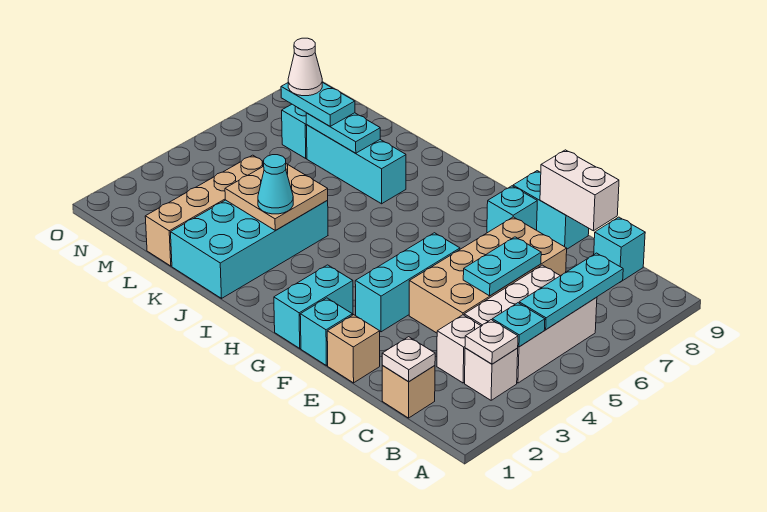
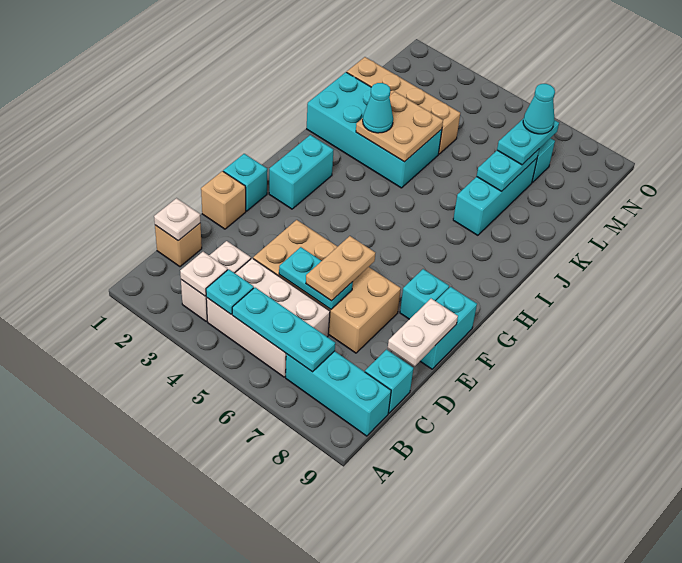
none -> tan 1x2 plate [306,236,375,301]
white 1x2 brick [540,150,619,231] -> white 1x2 plate [388,299,458,366]
cyan 1x3 brick [355,233,460,332] -> cyan 1x3 brick moved to [286,351,391,436]
cyan 1x2 brick [274,265,353,348] -> cyan 1x2 brick turned to [269,135,333,209]
white 1x1 cone [288,38,322,96] -> cyan 1x1 cone [523,84,555,134]

